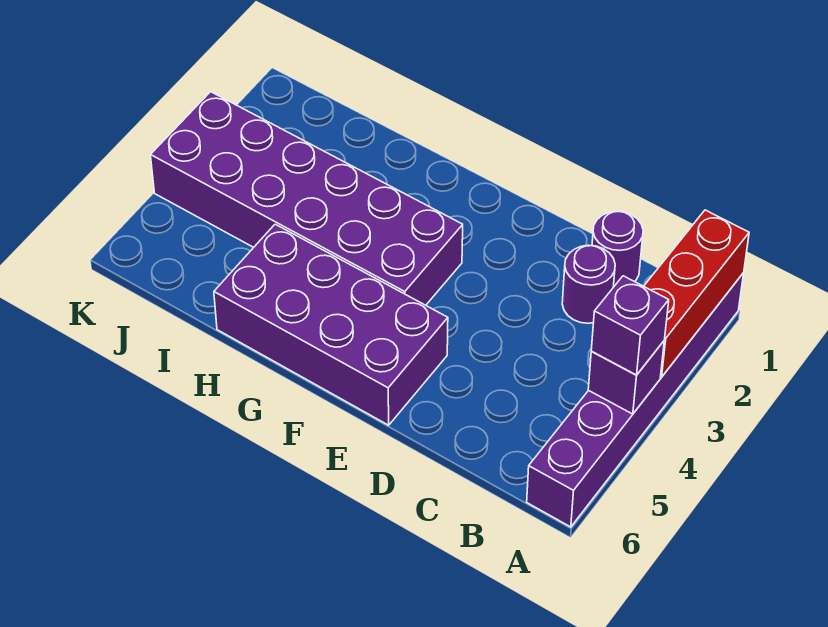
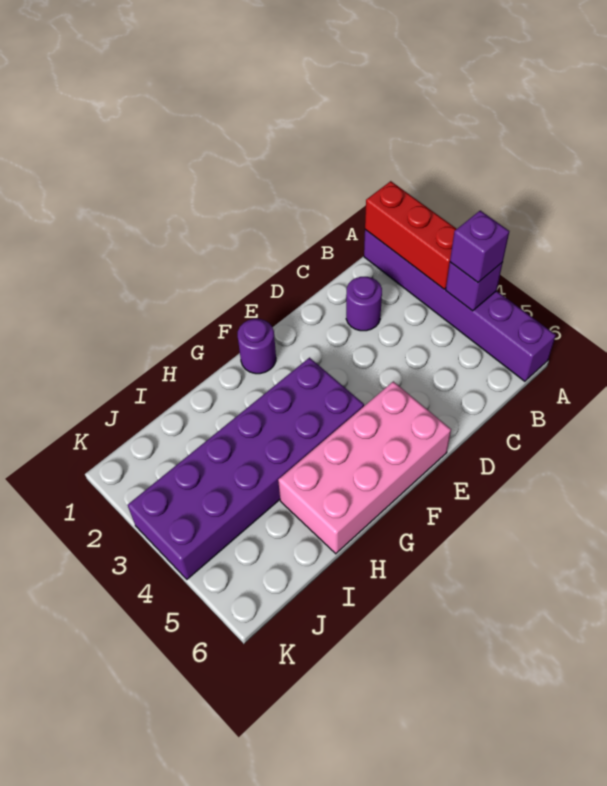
purple 1x1 round brick [592,211,643,287] -> purple 1x1 round brick moved to [238,319,276,374]
purple 2x4 brick [214,224,448,425] -> pink 2x4 brick [278,381,451,554]

